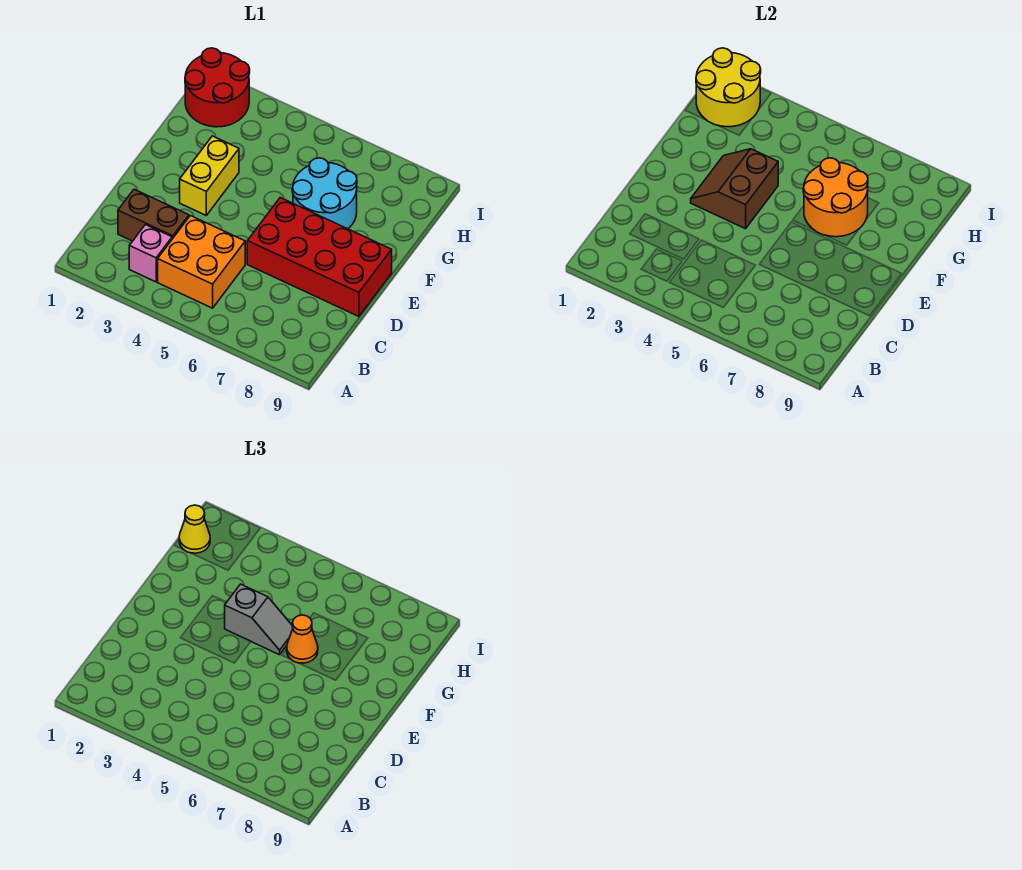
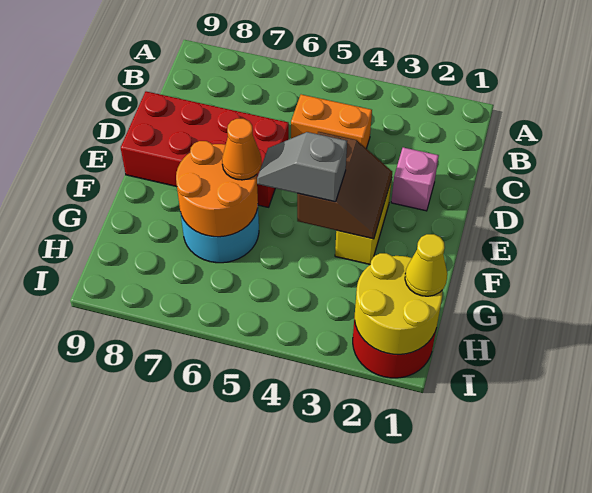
pink 1x1 brick [129,225,172,282] -> pink 1x1 brick moved to [391,147,439,211]
orange 2x2 brick [158,216,245,308] -> orange 1x2 brick [291,95,372,149]
brown 1x2 brick [118,189,189,241] -> none

